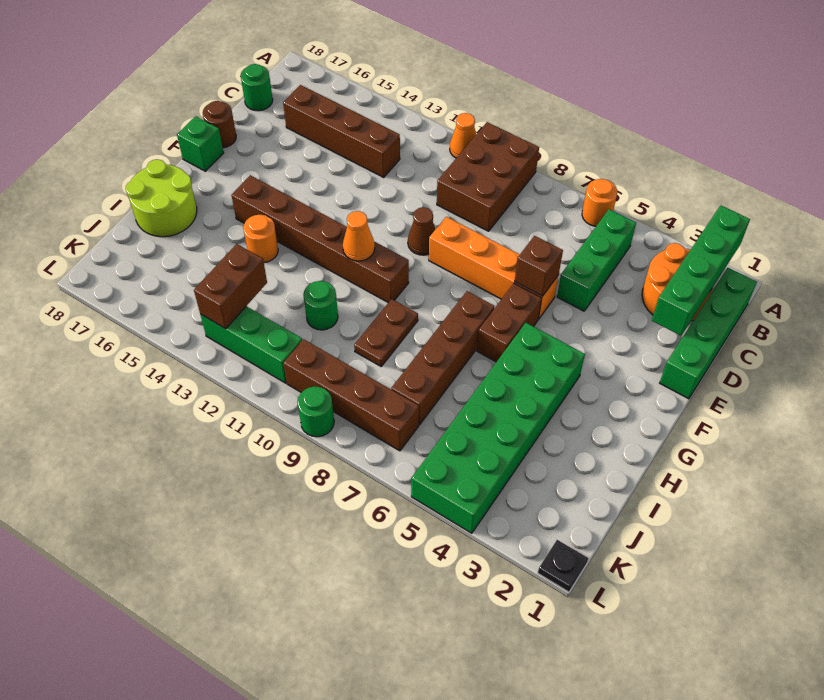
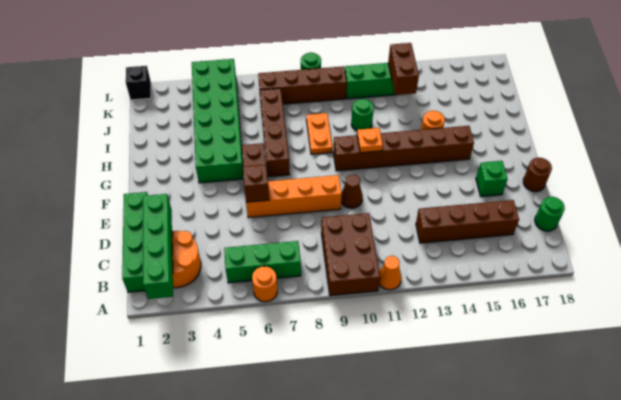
green 1x3 brick [557,209,636,311] -> green 1x3 brick turned to [224,241,301,283]
green 1x1 brick [177,116,224,171] -> green 1x1 brick moved to [476,161,508,197]
orange 1x1 cone [343,211,375,261] -> orange 1x1 plate [357,128,383,153]
brown 1x2 plate [354,299,418,366] -> orange 1x2 plate [306,113,332,154]
lime 2x2 round brick [126,159,197,237] -> none
black 1x1 plate [538,540,588,592] -> black 1x1 brick [126,66,151,100]

